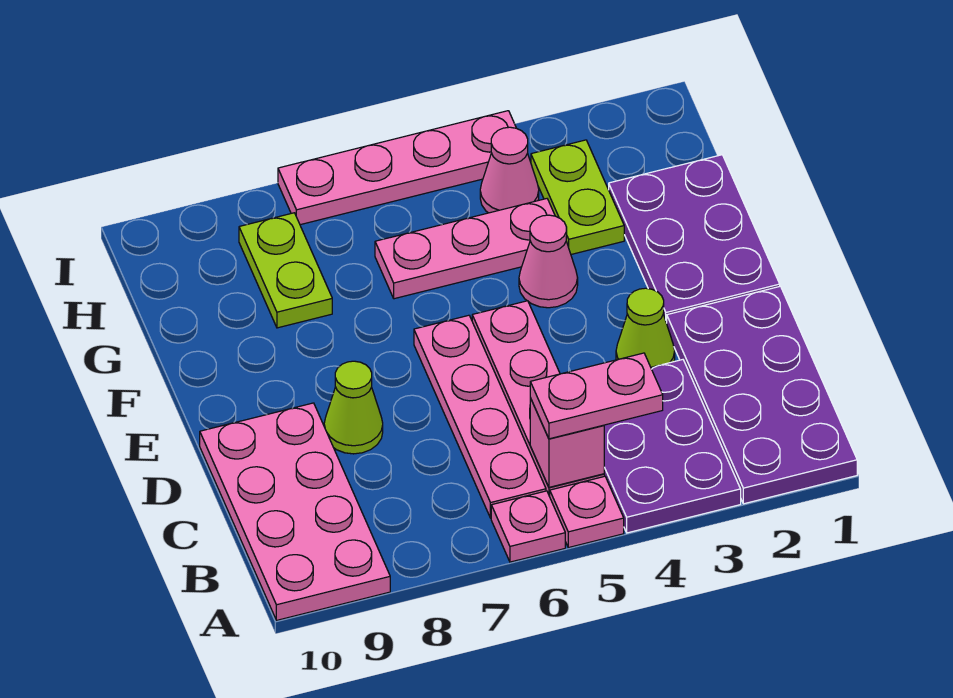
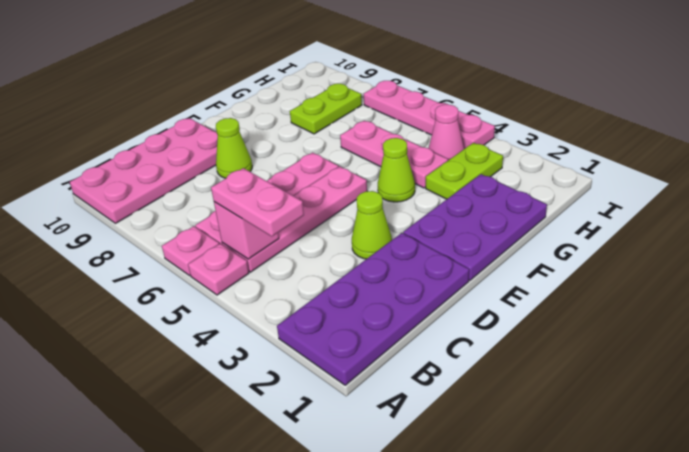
purple 2x3 plate [604,360,741,533] -> none
pink 1x1 cone [519,215,578,308] -> lime 1x1 cone [378,138,415,202]

